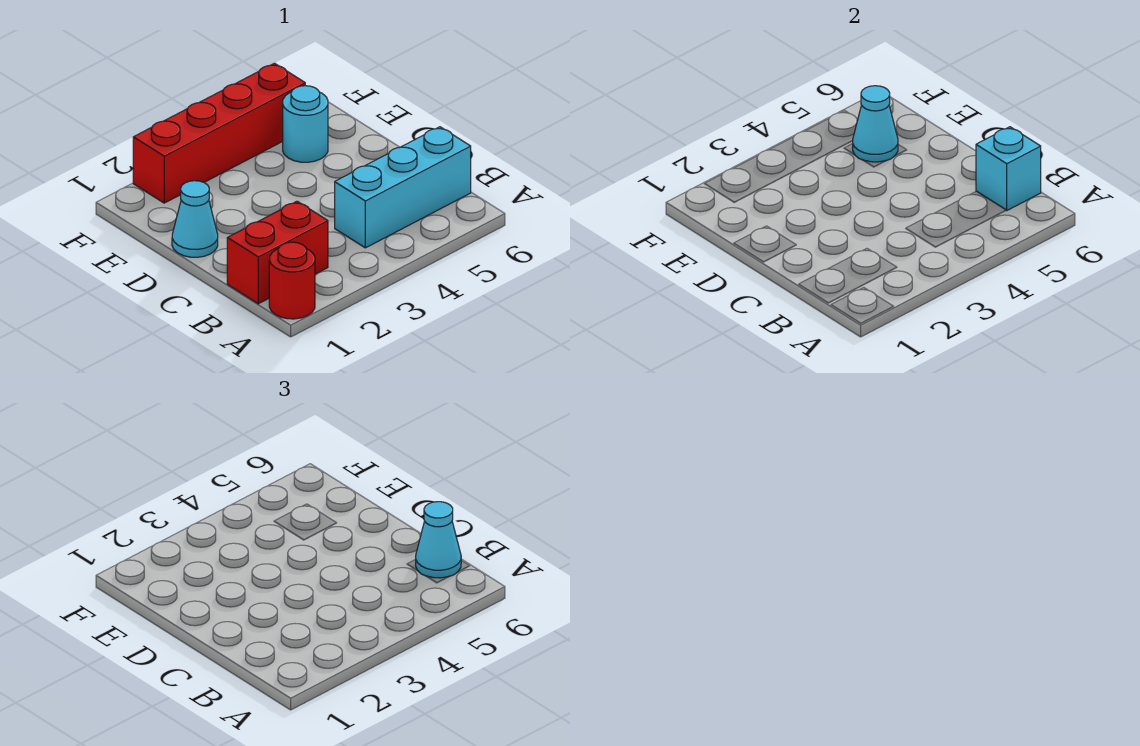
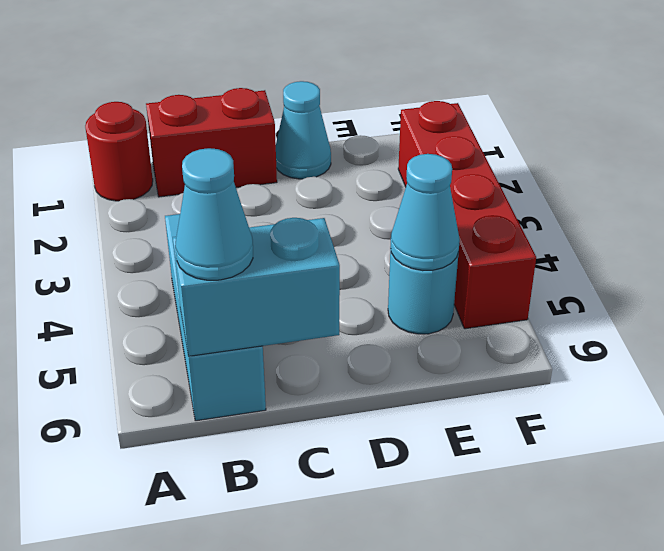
red 1x2 brick [227,201,328,304] -> red 1x2 brick turned to [146,88,277,197]
cyan 1x1 brick [976,127,1041,210] -> cyan 1x2 brick [173,218,340,356]

